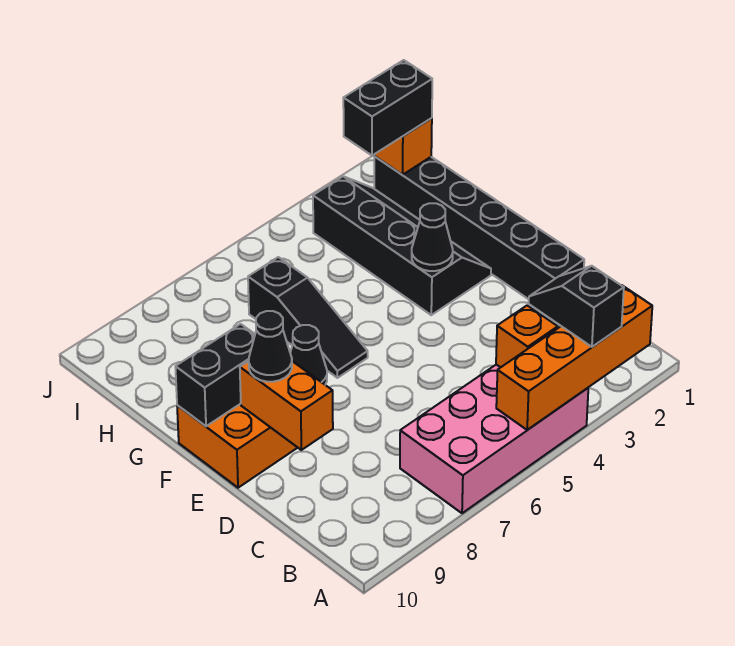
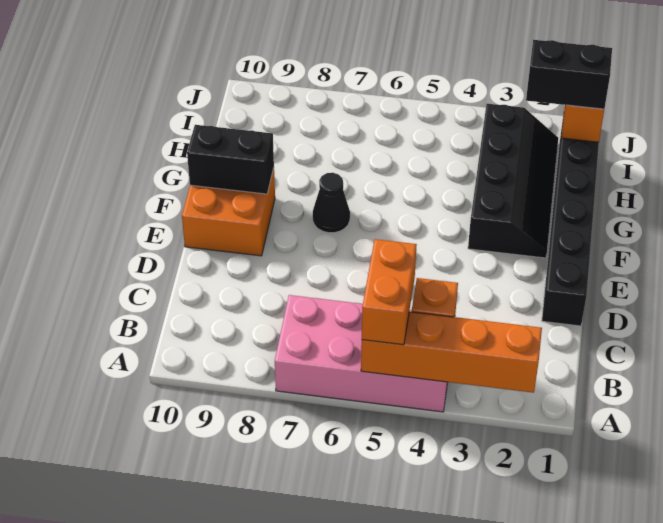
black 1x2 slope [529,266,624,347] -> none
orange 1x2 brick [240,361,333,450] -> orange 1x2 brick moved to [362,239,417,345]
black 1x1 cone [249,311,292,382] -> none
black 1x1 cone [412,203,453,271] -> none
black 1x3 slope [248,257,368,378] -> none

